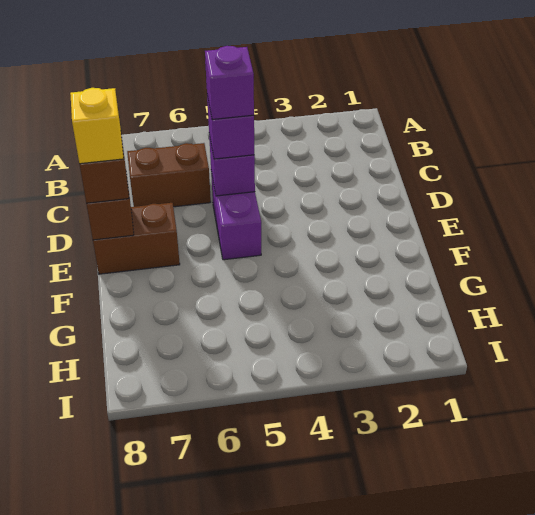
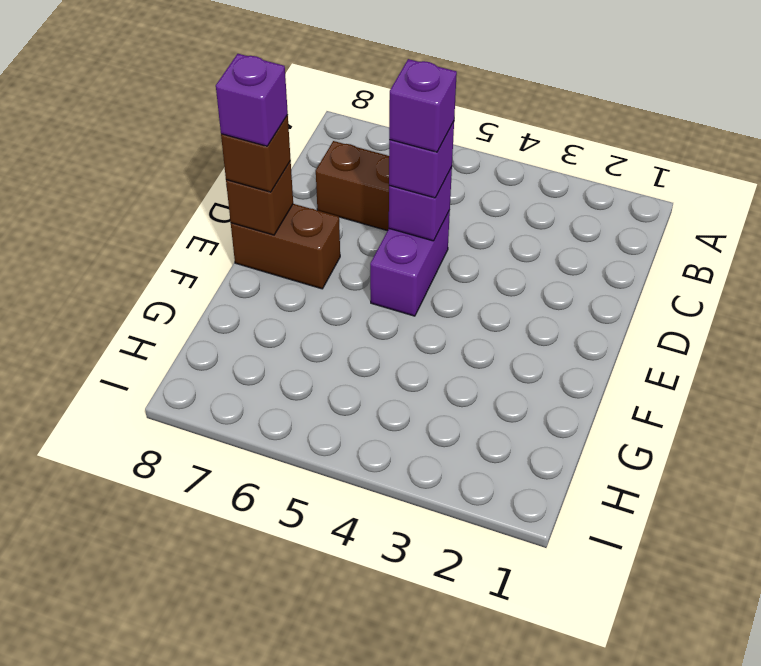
yellow 1x1 brick [70,88,124,164] -> purple 1x1 brick [216,54,288,146]

